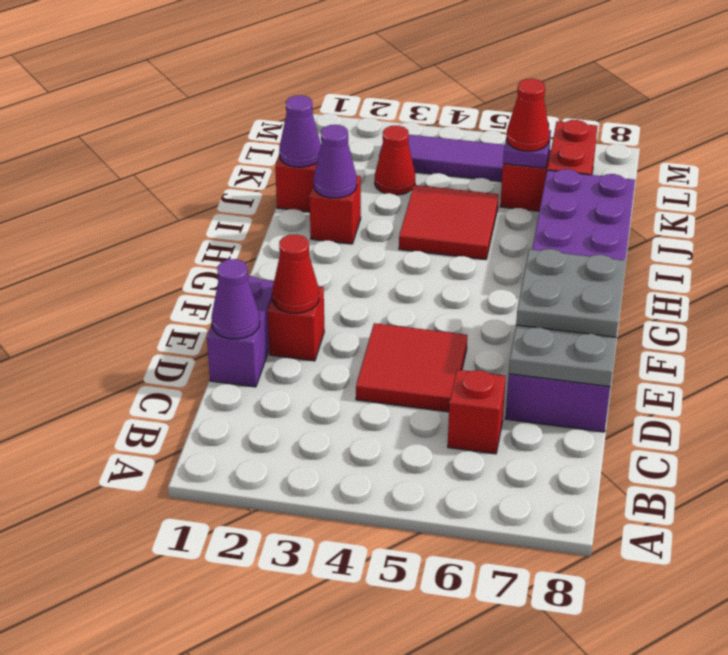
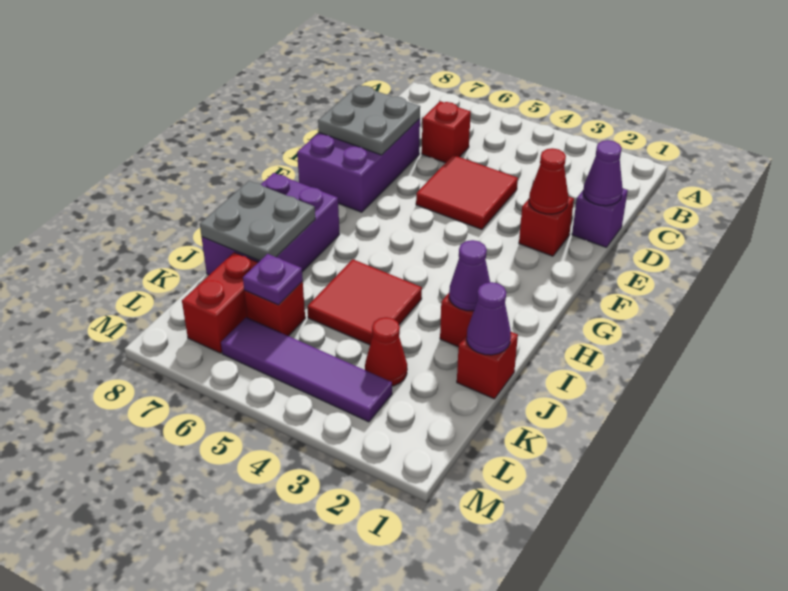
purple 1x2 brick [207,276,274,387] -> purple 1x1 brick [572,189,628,248]
grey 2x2 plate [516,249,626,337] -> grey 2x2 plate moved to [200,181,315,261]
red 1x1 cone [507,79,549,151] -> none

